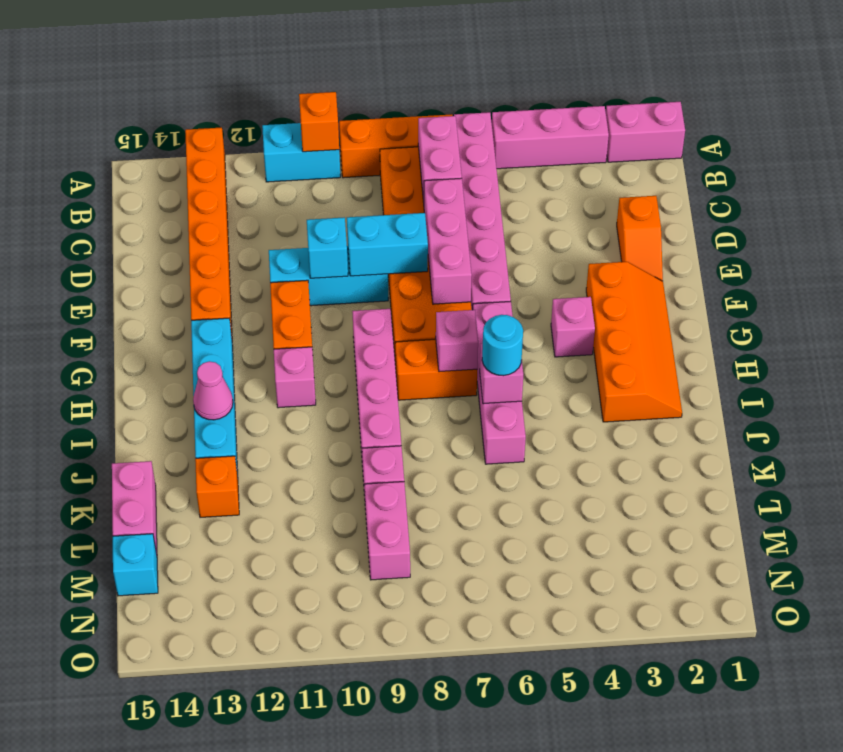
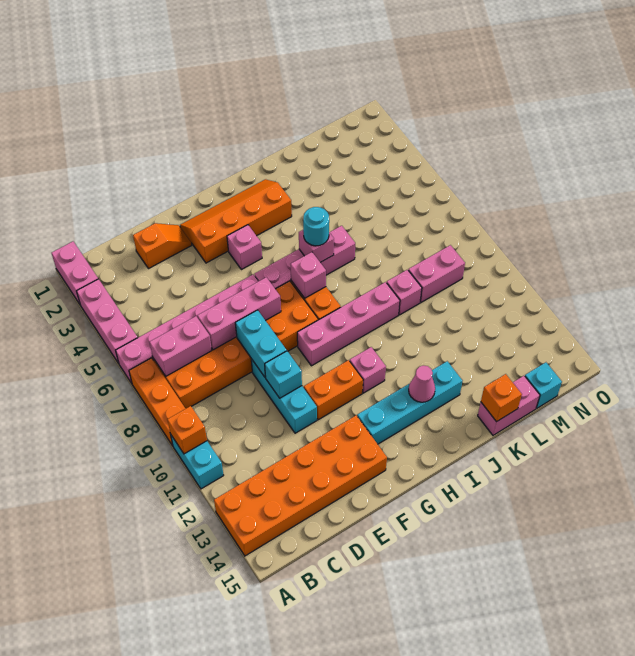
orange 1x6 brick [185,128,232,335] -> orange 2x6 brick [214,415,387,556]
orange 1x1 brick [195,456,239,517] -> orange 1x1 brick moved to [481,374,522,422]

